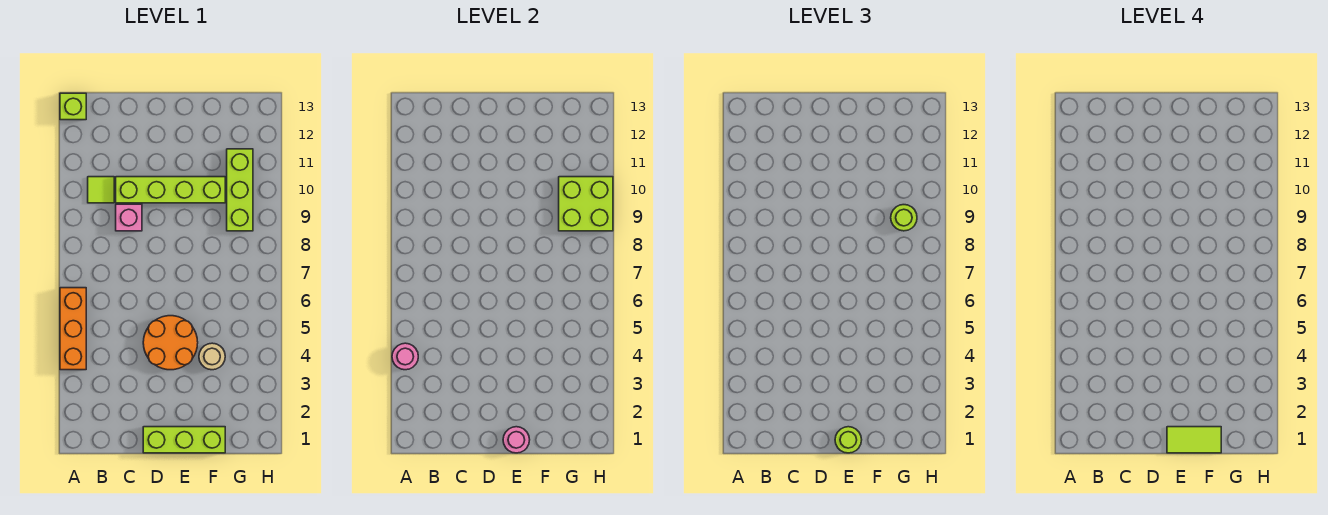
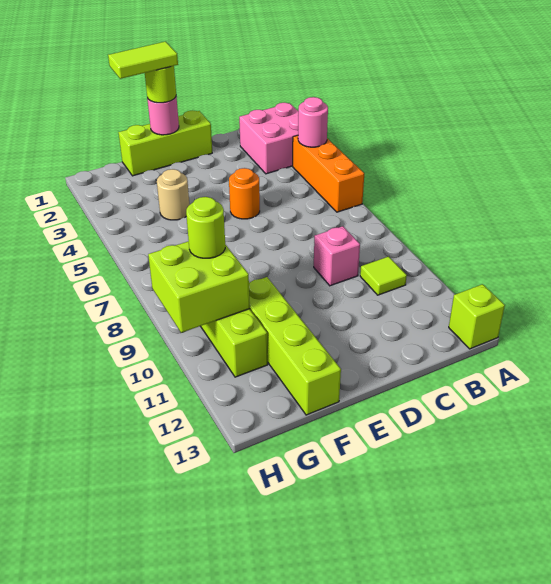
none -> pink 2x2 brick [239,103,298,174]
lime 1x4 brick [116,177,225,203] -> lime 1x4 brick turned to [249,277,341,415]
orange 2x2 round brick [143,316,198,370] -> orange 1x1 round brick [229,168,260,219]

